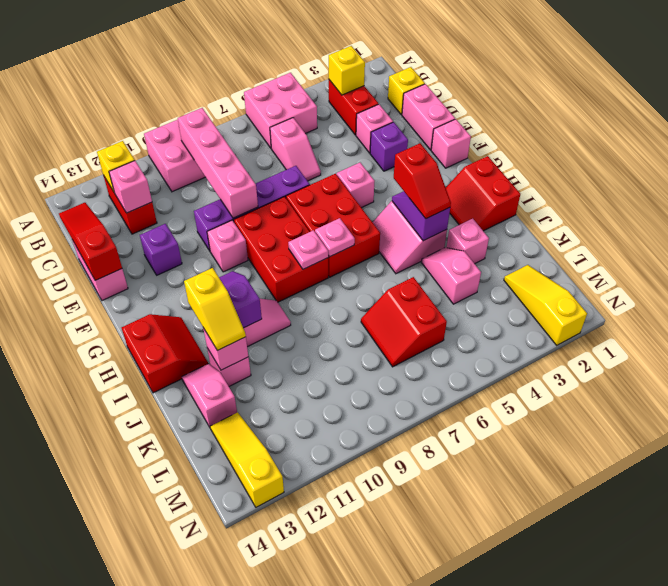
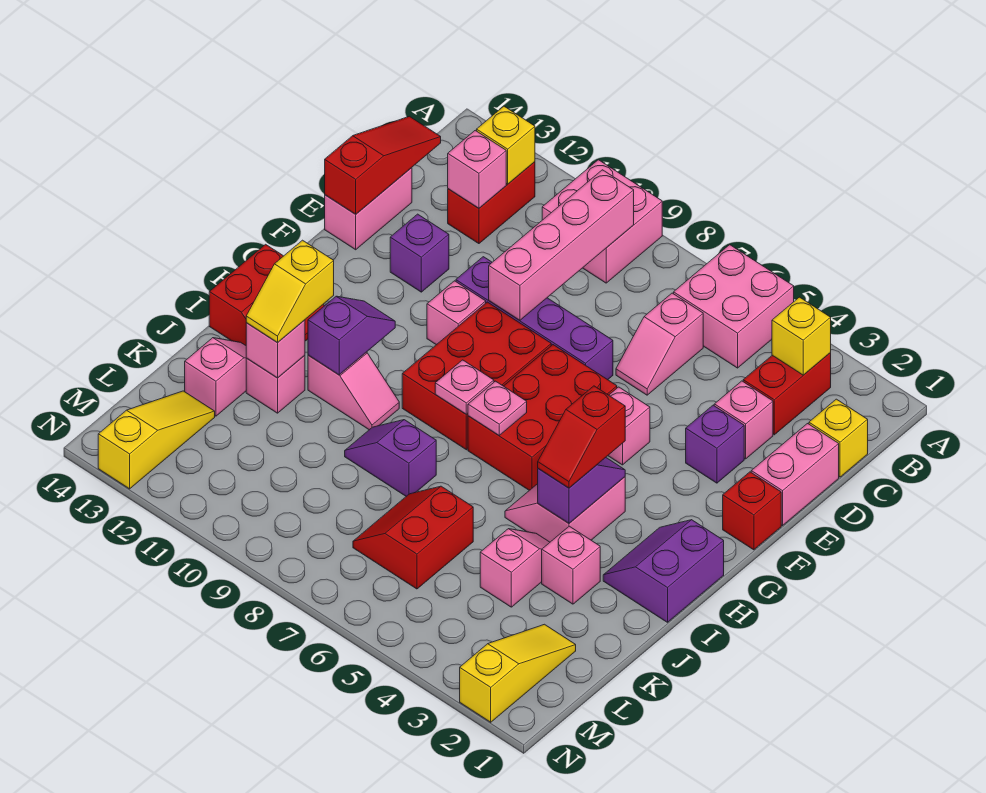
pink 1x1 brick [431,119,471,168] -> red 1x1 brick [723,472,781,550]
red 2x2 slope [446,156,520,231] -> purple 2x2 slope [603,520,724,622]
none -> purple 1x2 slope [345,420,436,496]

